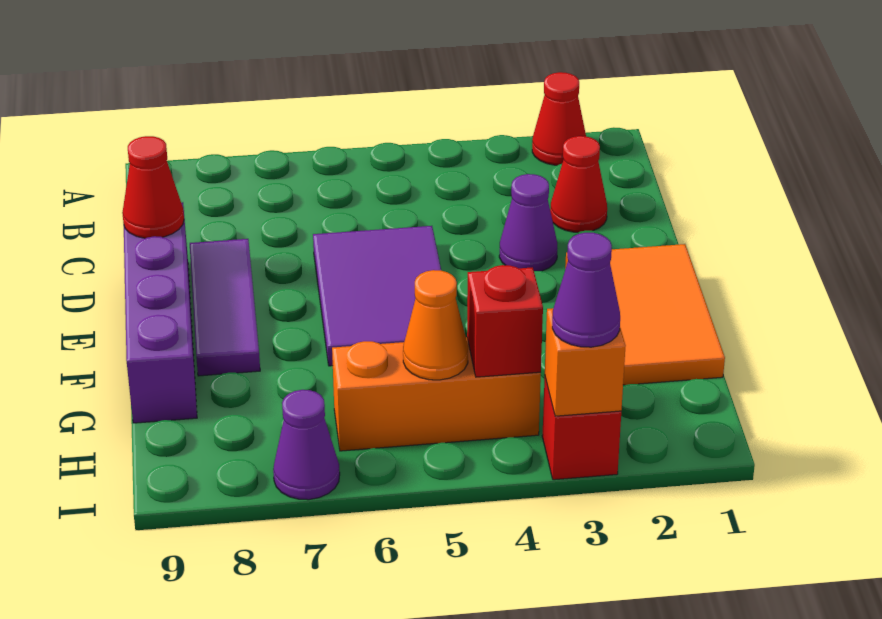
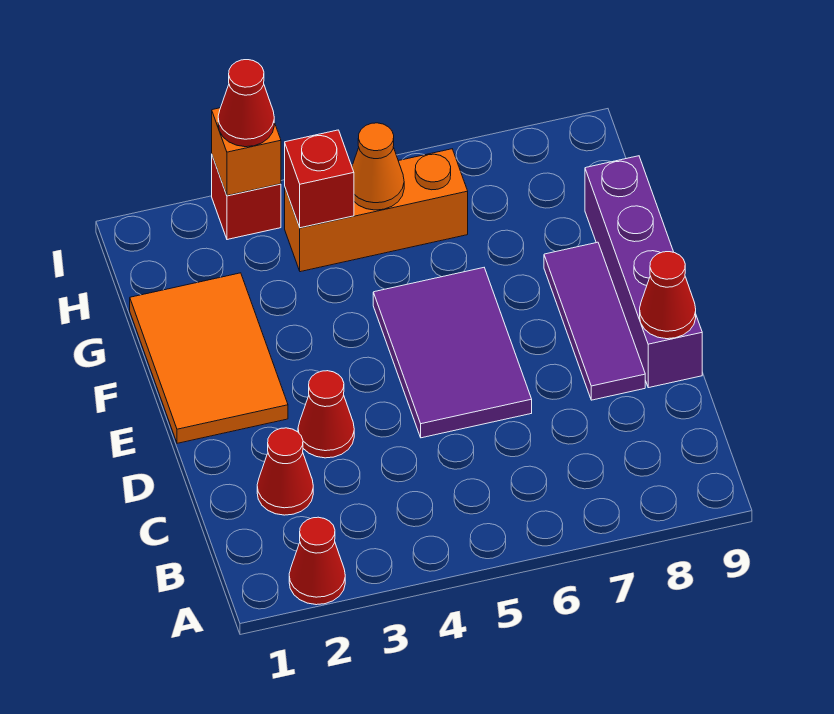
purple 1x1 cone [499,174,558,271] -> red 1x1 cone [298,371,354,458]
purple 1x1 cone [552,233,620,347] -> red 1x1 cone [218,60,274,147]
purple 1x1 cone [273,390,340,500] -> none

